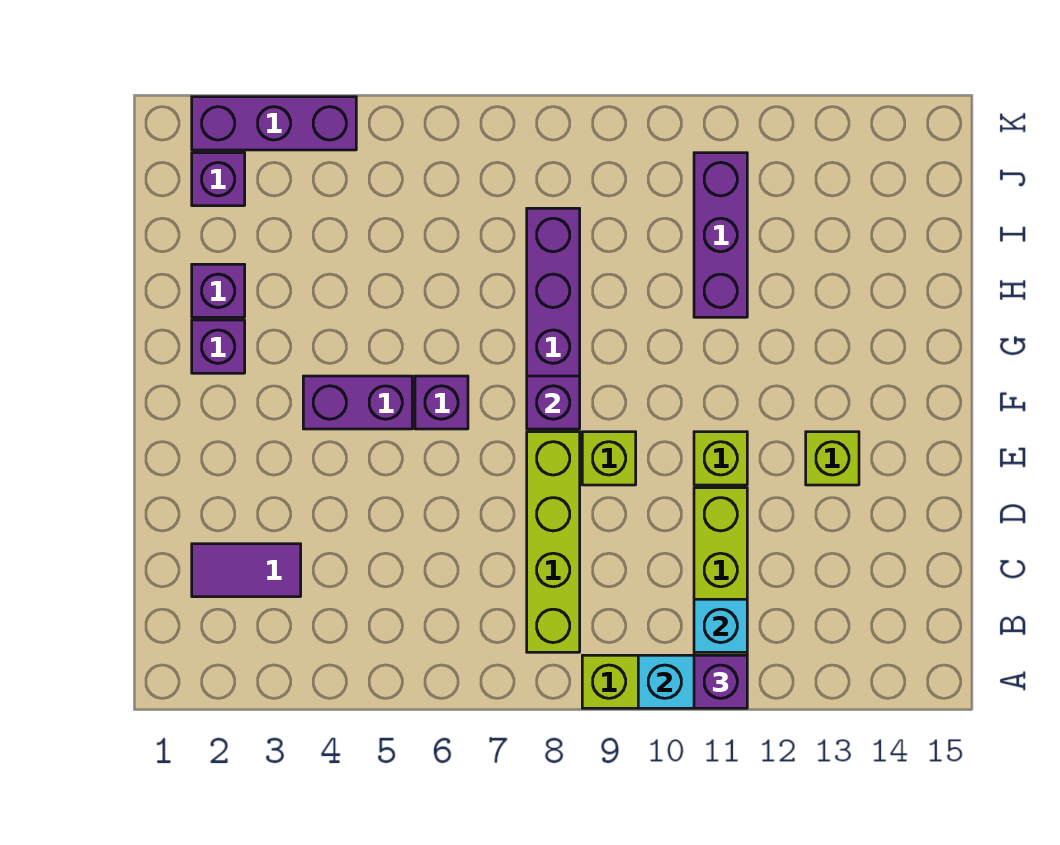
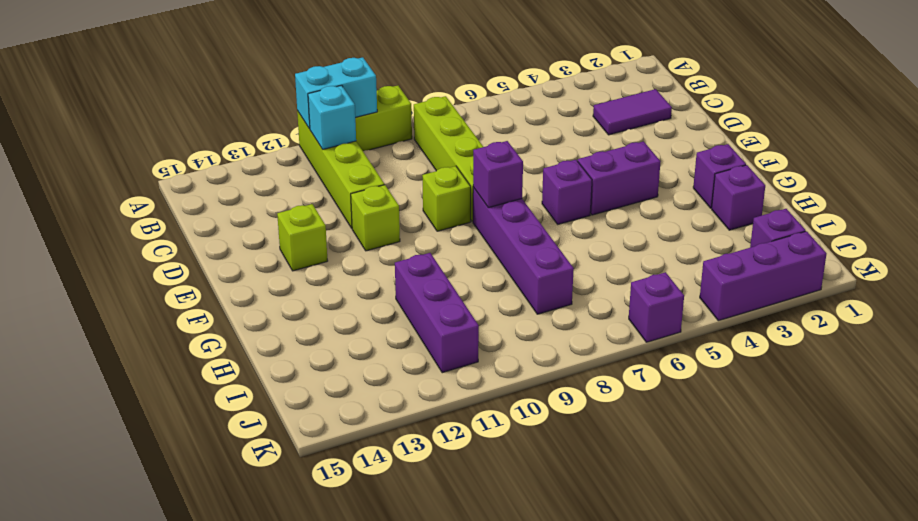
purple 1x1 brick [694,655,747,708] -> purple 1x1 brick moved to [629,272,684,342]

